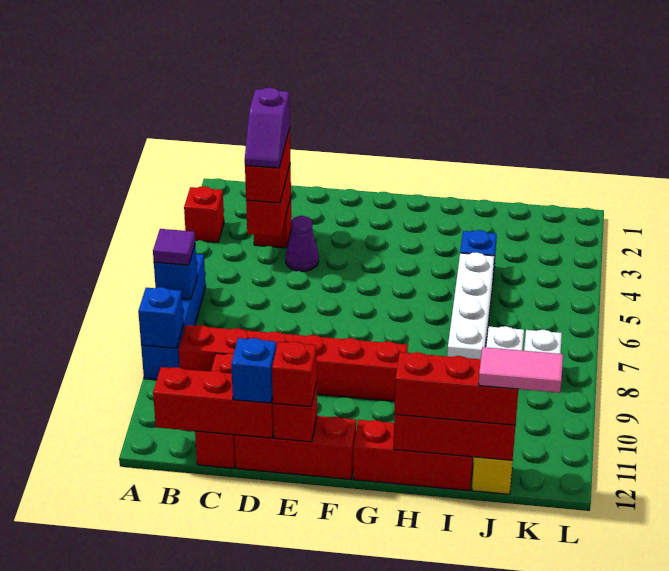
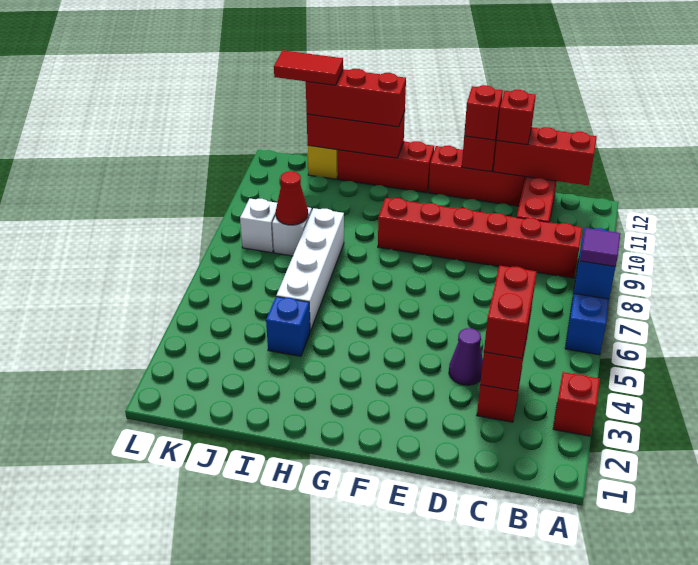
blue 1x1 brick [138,287,184,348] -> none
purple 1x2 slope [245,88,290,168] -> none
blue 1x1 brick [231,338,276,403] -> red 1x1 brick [497,90,536,145]
none -> red 1x1 cone [276,171,308,225]
pink 1x2 tile [479,347,563,393] -> red 1x2 tile [274,50,343,85]

